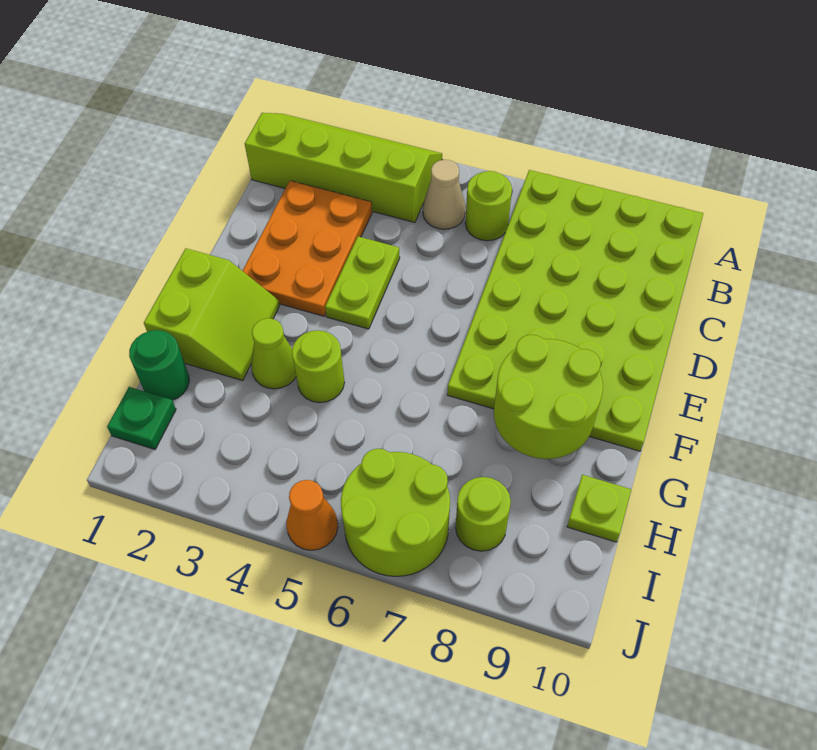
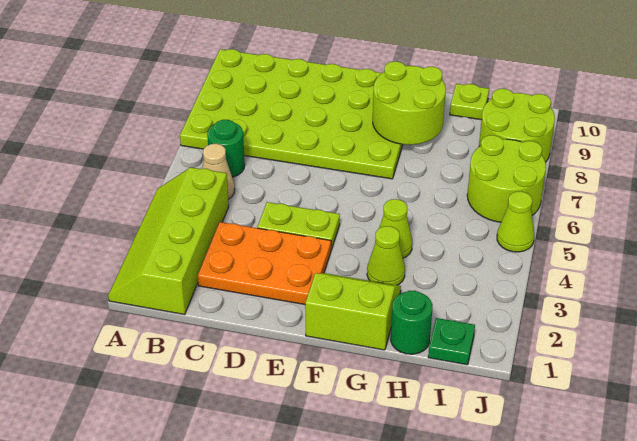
lime 1x1 round brick [465,171,512,241] -> green 1x1 round brick [207,120,245,177]
lime 1x1 round brick [292,330,345,403] -> lime 1x1 cone [375,199,412,258]
lime 1x1 round brick [456,477,511,551] -> lime 2x2 round brick [479,89,555,162]
orange 1x1 cone [286,480,338,550] -> lime 1x1 cone [497,192,534,252]

